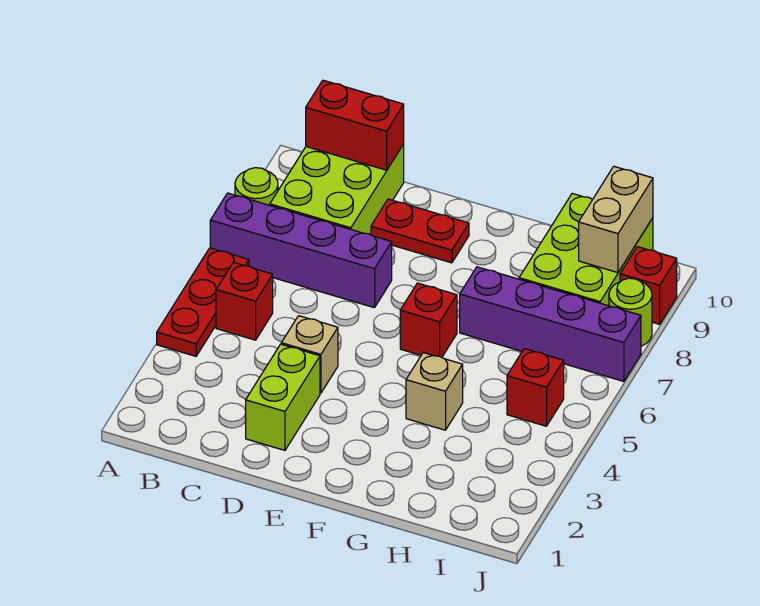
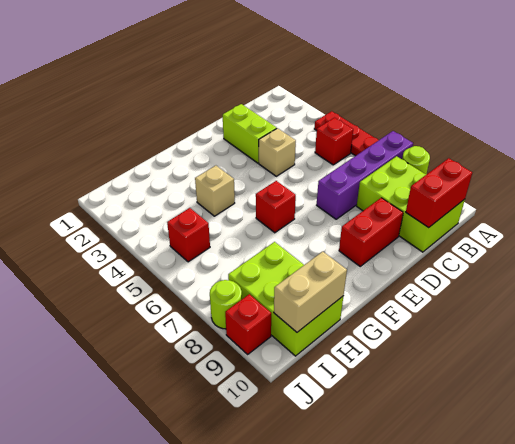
red 1x2 plate [371,199,469,263] -> red 1x2 brick [339,198,403,266]
purple 1x4 brick [460,267,641,381] -> none
tan 1x2 brick [579,166,653,273] -> tan 1x2 brick turned to [274,252,347,332]

